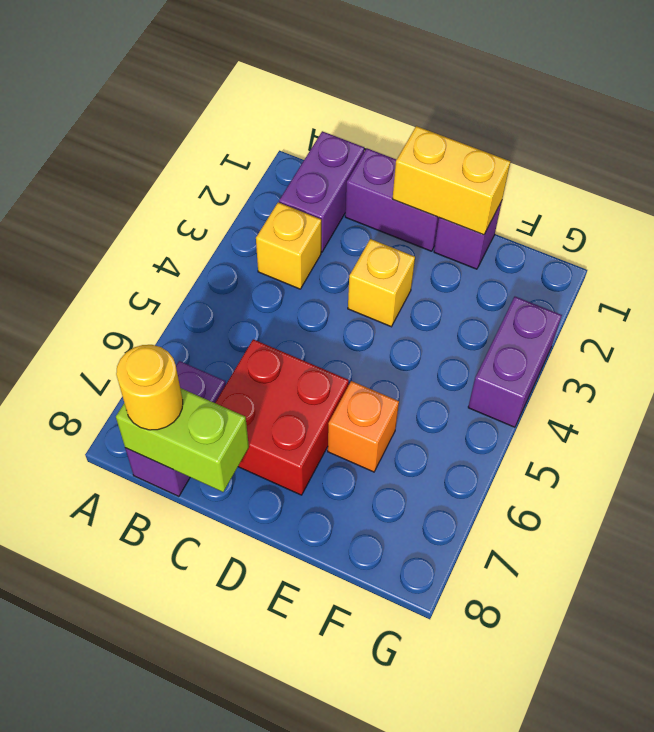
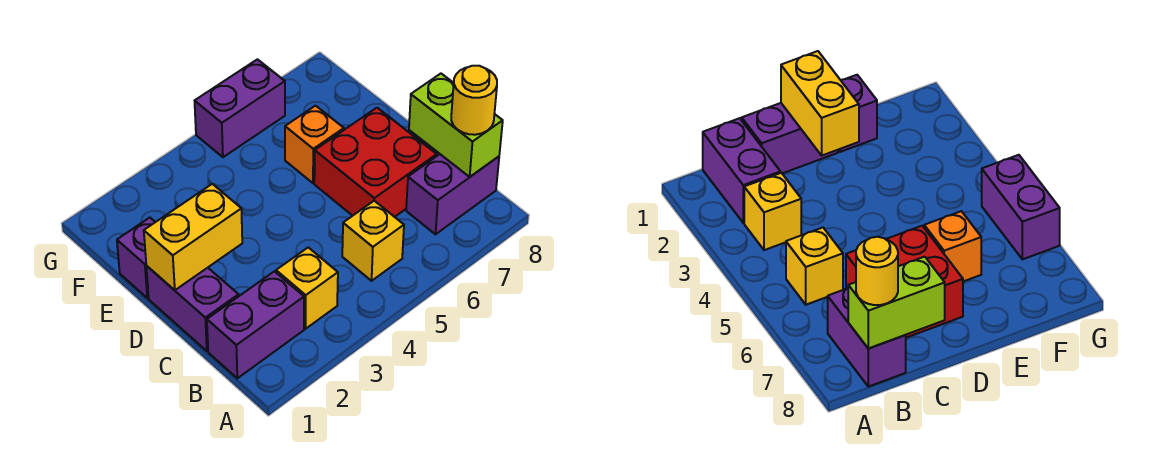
yellow 1x2 brick [392,126,510,235] -> yellow 1x2 brick turned to [144,184,242,290]
yellow 1x1 brick [348,239,415,327] -> yellow 1x1 brick moved to [342,201,404,281]
purple 1x2 brick [468,297,562,427] -> purple 1x2 brick moved to [195,59,285,157]

